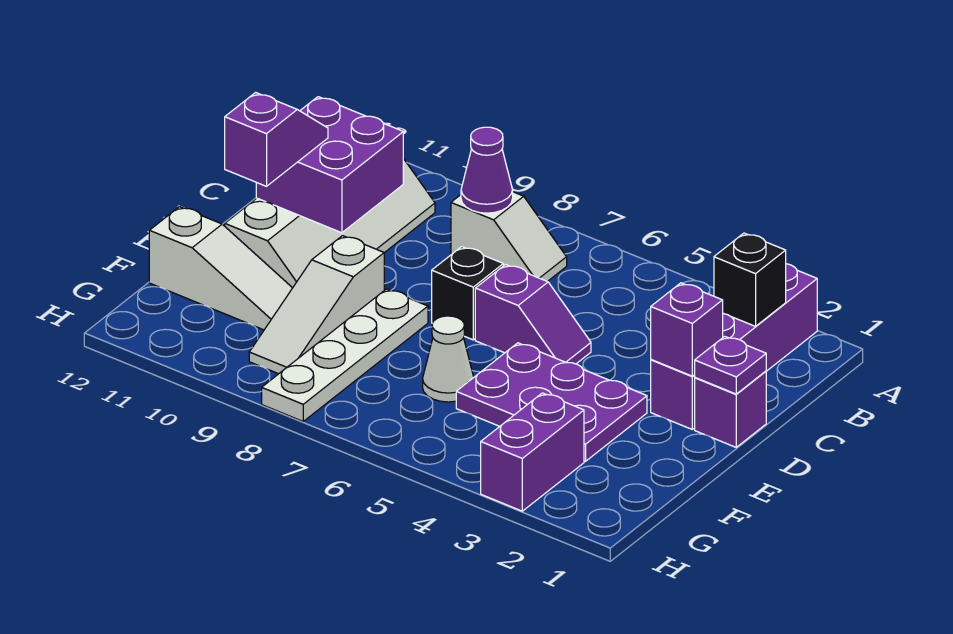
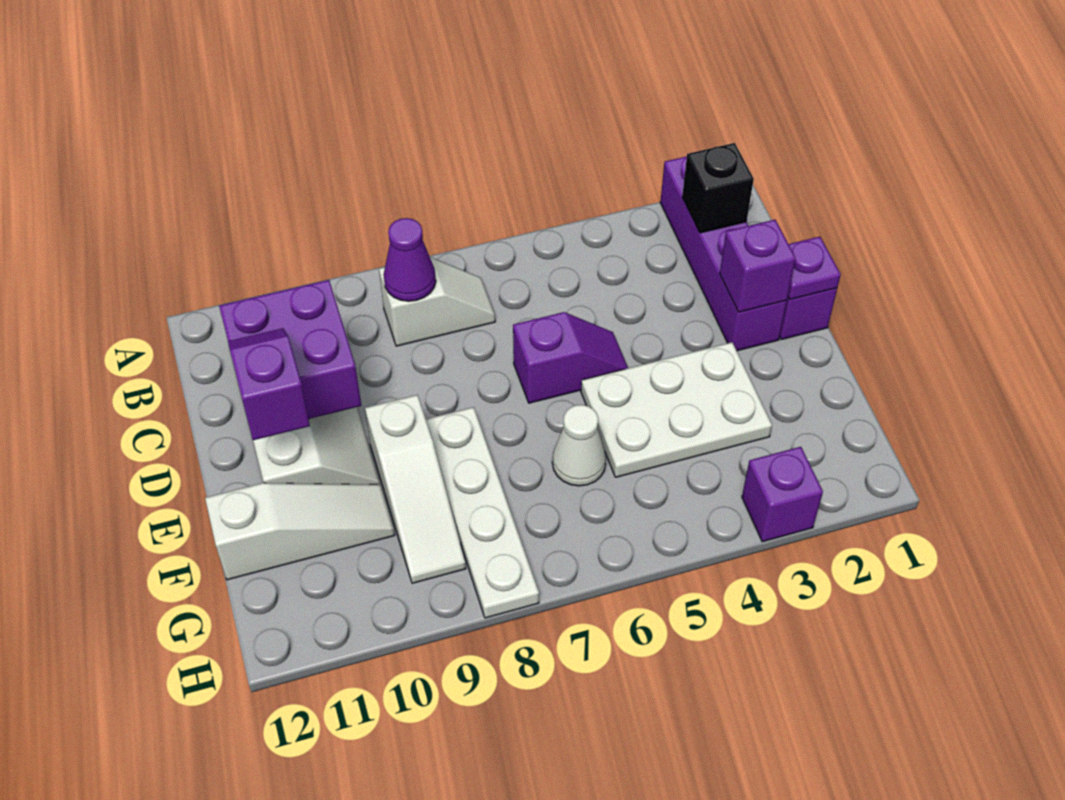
black 1x1 brick [432,247,503,340] -> none
purple 2x3 plate [456,343,647,461] -> white 2x3 plate [581,342,772,477]
purple 1x2 brick [481,393,584,511] -> purple 1x1 brick [742,447,823,542]

